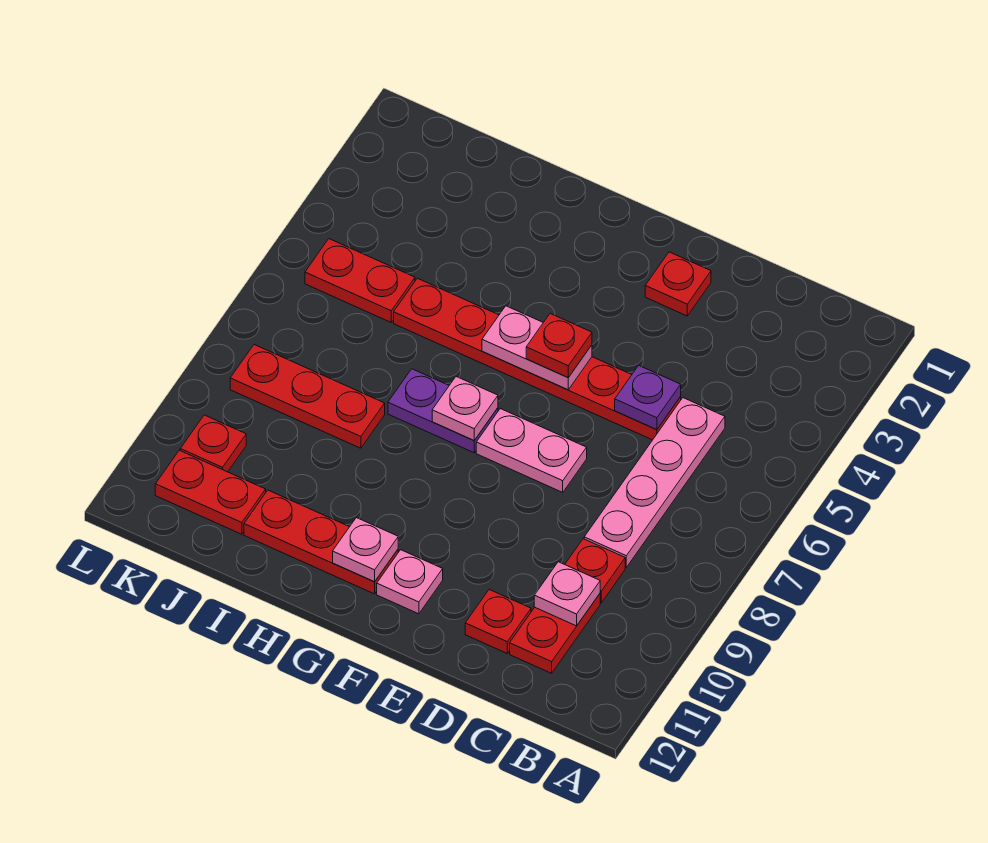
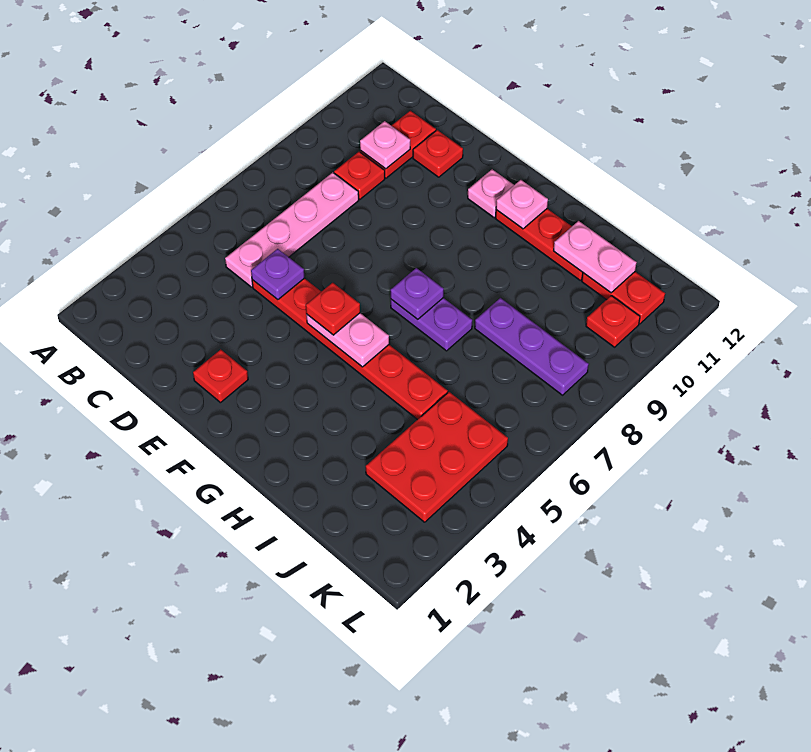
pink 1x2 plate [476,409,587,492] -> pink 1x2 plate moved to [554,221,637,293]
pink 1x1 plate [432,377,498,440] -> purple 1x1 plate [391,268,444,319]
red 1x3 plate [230,345,385,448] -> purple 1x3 plate [475,298,589,395]
red 1x2 plate [305,239,415,322] -> red 2x3 plate [366,392,508,522]

